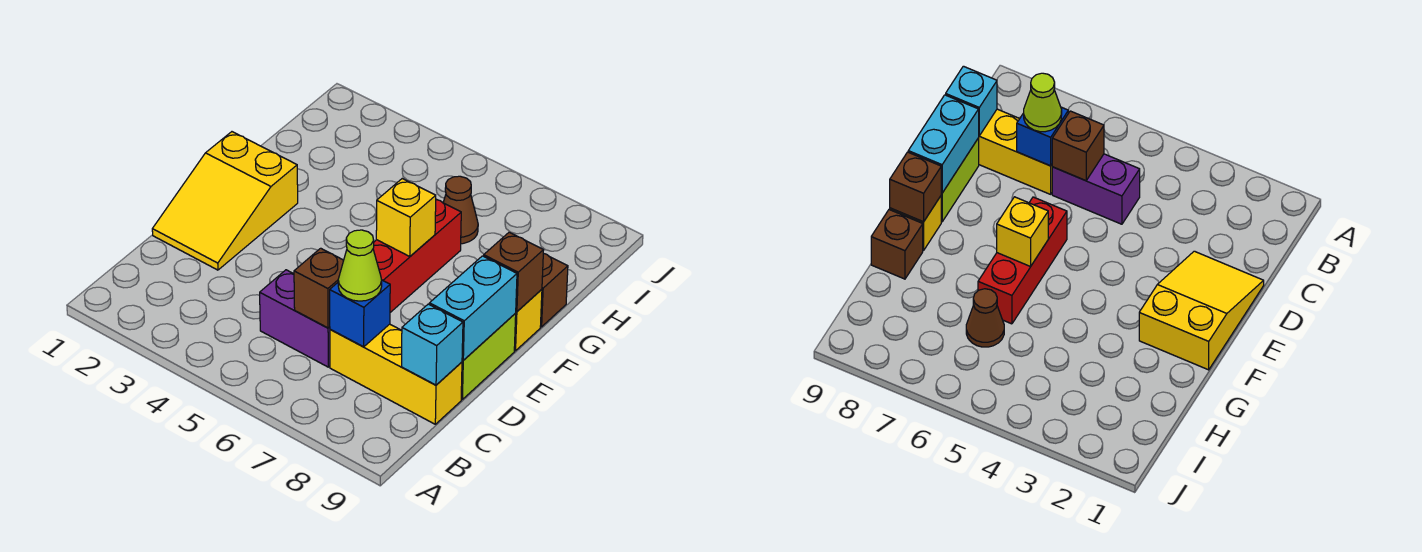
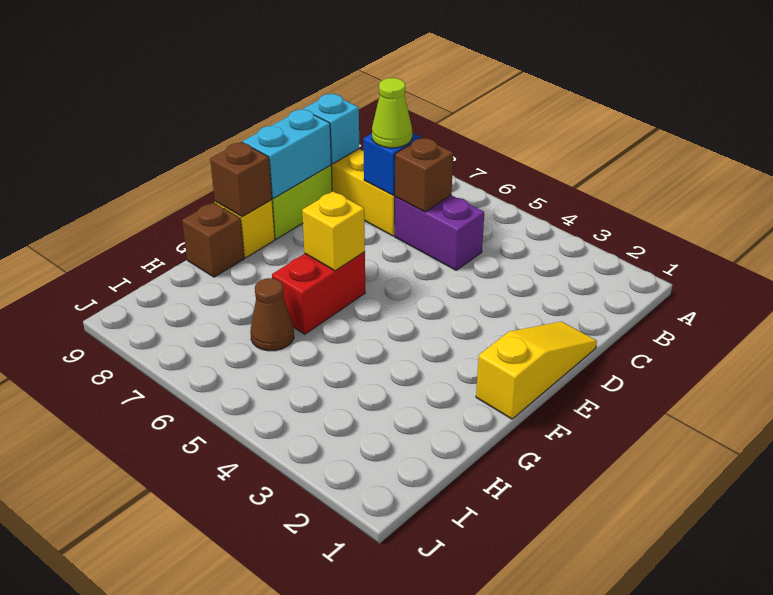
yellow 2x3 slope [152,132,298,270] -> yellow 1x3 slope [476,322,597,419]
red 1x3 brick [373,200,461,312] -> red 1x2 brick [272,252,365,334]

